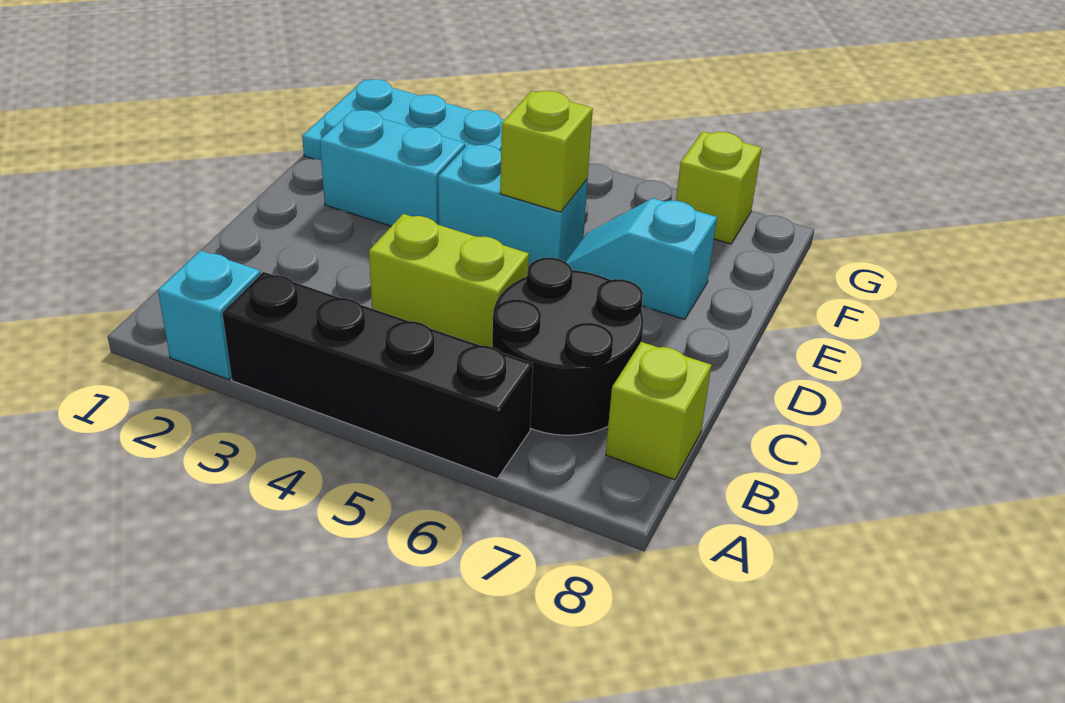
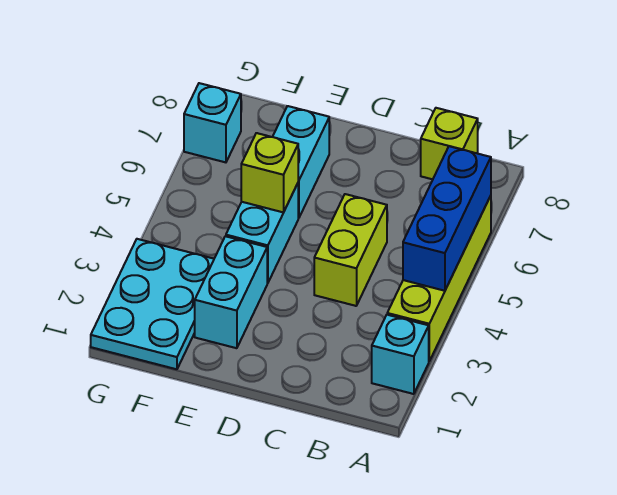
black 1x4 brick [222,272,533,478] -> lime 1x4 brick [387,196,491,361]
none -> blue 1x3 brick [403,146,491,291]
black 2x2 round brick [492,258,644,435] -> none
cyan 1x2 slope [566,198,717,319] -> cyan 1x2 brick [273,106,329,218]
lime 1x1 brick [676,131,762,244] -> cyan 1x1 brick [184,83,241,162]

